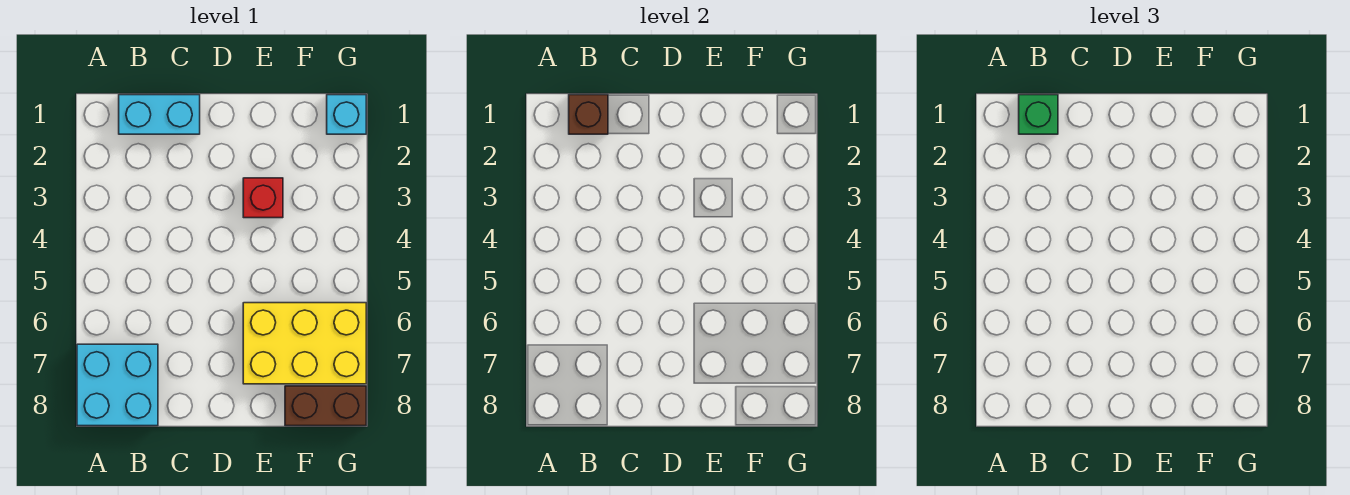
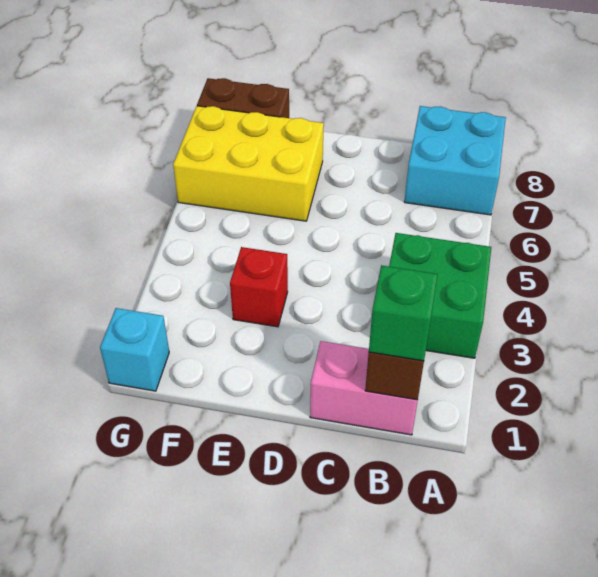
none -> green 2x2 brick [389,233,491,358]
cyan 1x2 brick [119,95,200,134] -> pink 1x2 brick [310,341,418,435]

